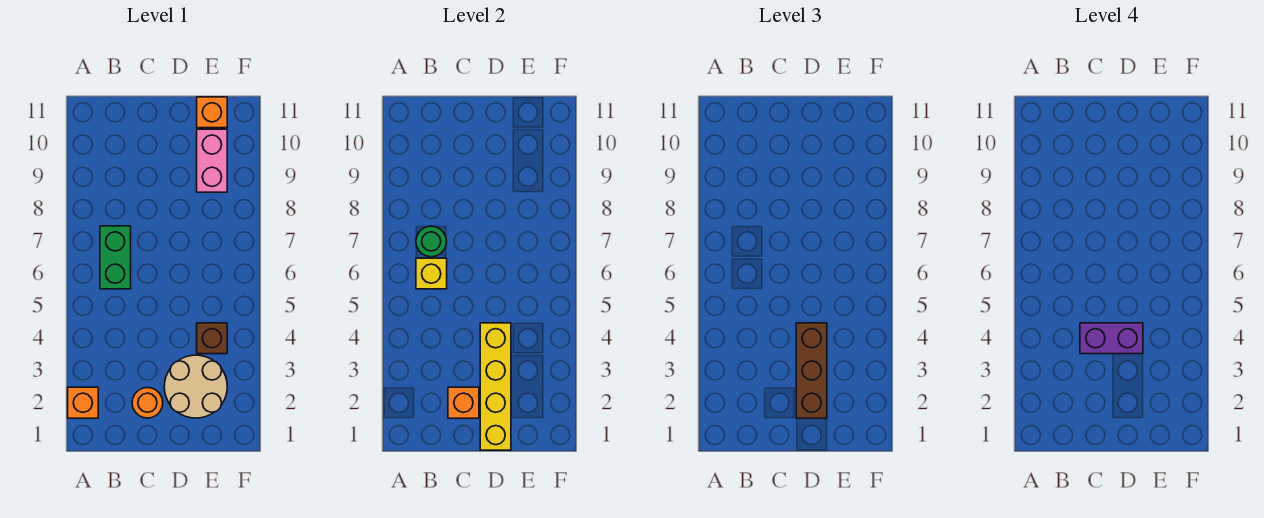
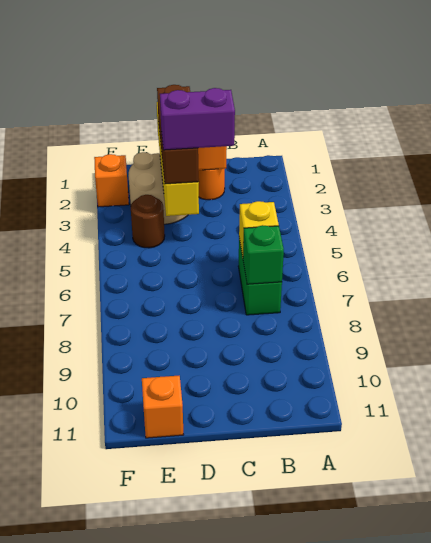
orange 1x1 brick [68,387,98,418] -> orange 1x1 brick moved to [94,154,129,207]
green 1x1 round brick [416,226,447,257] -> green 1x1 brick [243,225,284,284]
brown 1x1 brick [197,323,227,354] -> brown 1x1 round brick [131,195,165,248]
pink 1x2 brick [197,129,227,192] -> none

